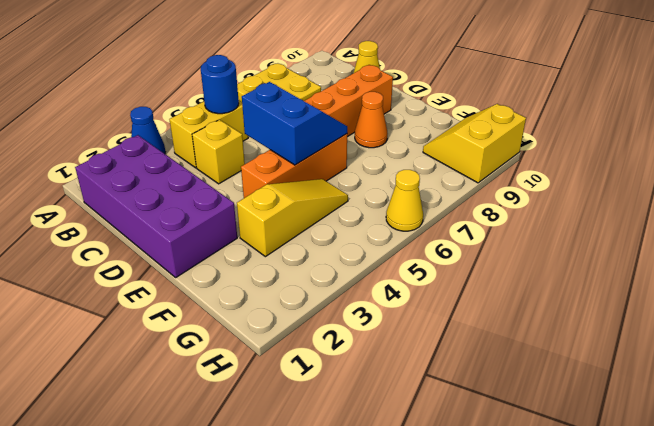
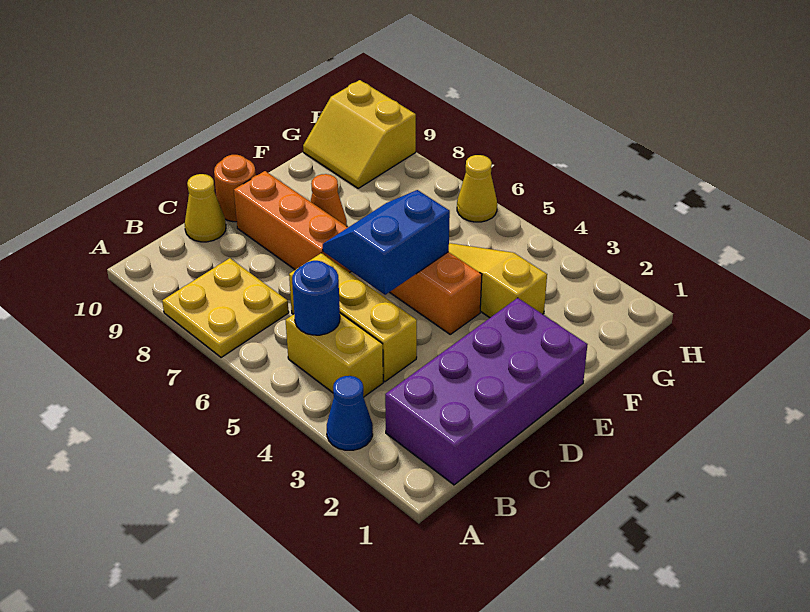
yellow 1x1 brick [192,120,245,184] -> yellow 1x3 brick [289,253,417,382]
none -> orange 1x1 round brick [214,155,256,222]

